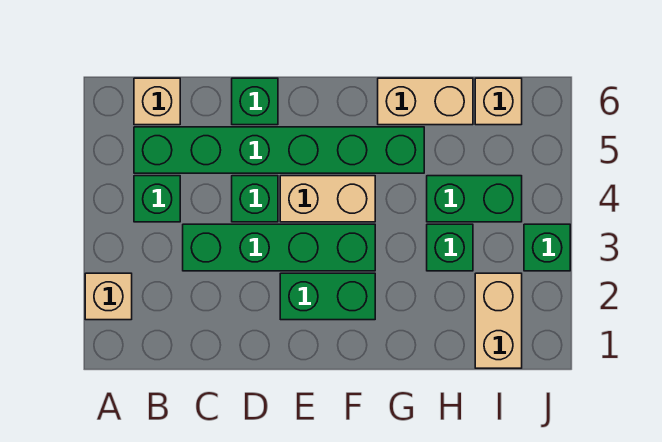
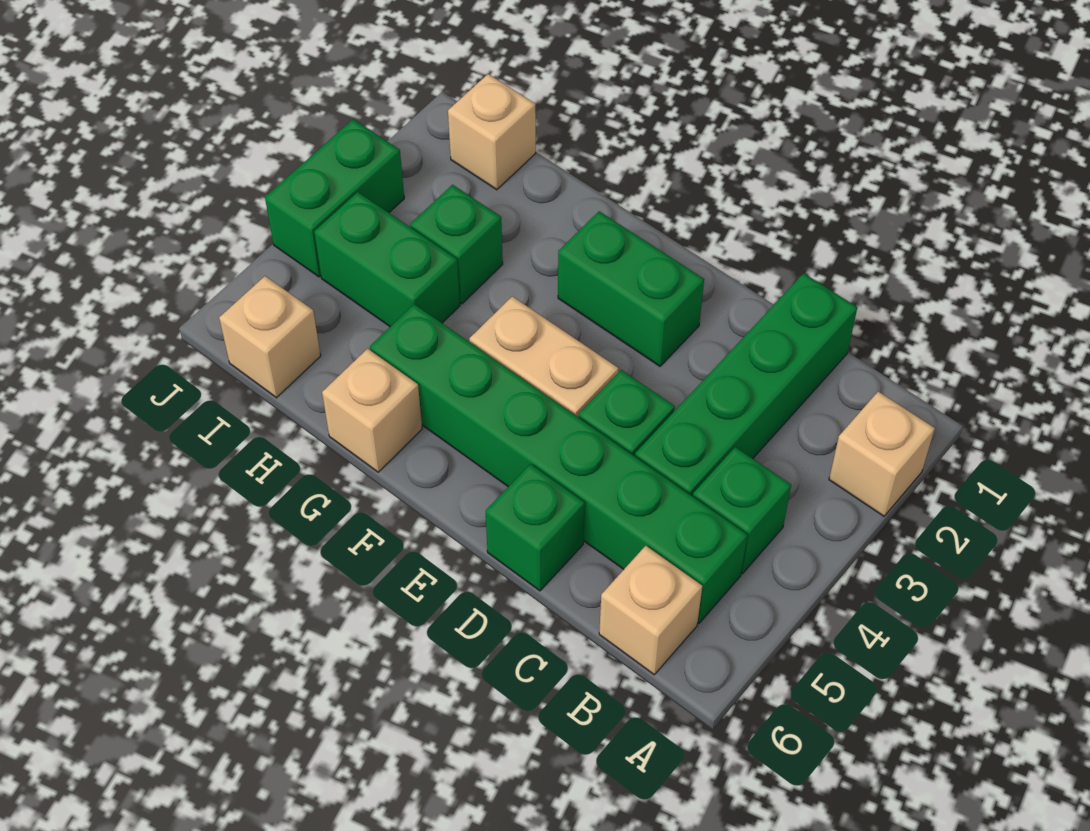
green 1x4 brick [183,224,375,271] -> green 1x4 brick turned to [635,273,857,496]
tan 1x2 brick [378,78,473,125] -> tan 1x1 brick [322,349,422,472]
tan 1x2 brick [475,273,522,368] -> tan 1x1 brick [448,74,536,190]
green 1x1 brick [524,224,570,271] -> green 1x2 brick [265,119,404,277]

